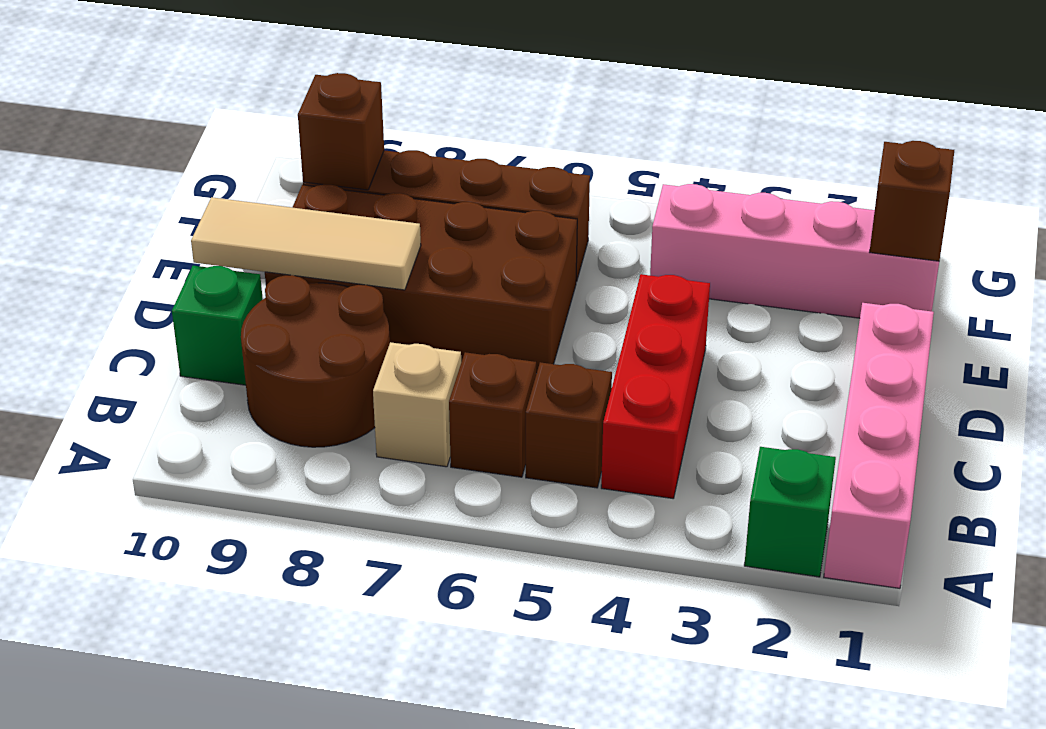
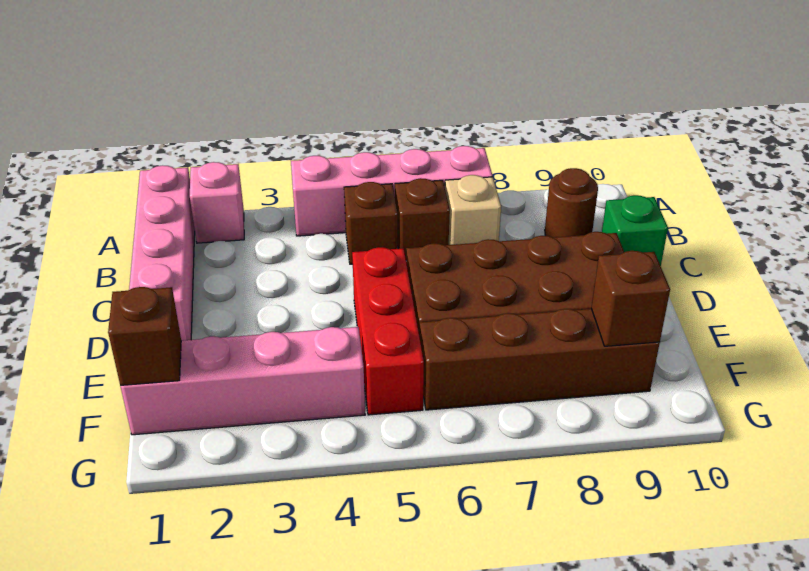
green 1x1 brick [744,447,836,577] -> pink 1x1 brick [190,162,244,243]
none -> pink 1x4 brick [291,146,492,236]
red 1x3 brick [601,274,710,498] -> red 1x3 brick moved to [352,247,424,415]
brown 2x2 round brick [241,275,390,447] -> brown 1x1 round brick [545,168,598,237]
tan 1x3 tile [191,197,421,290] -> none

